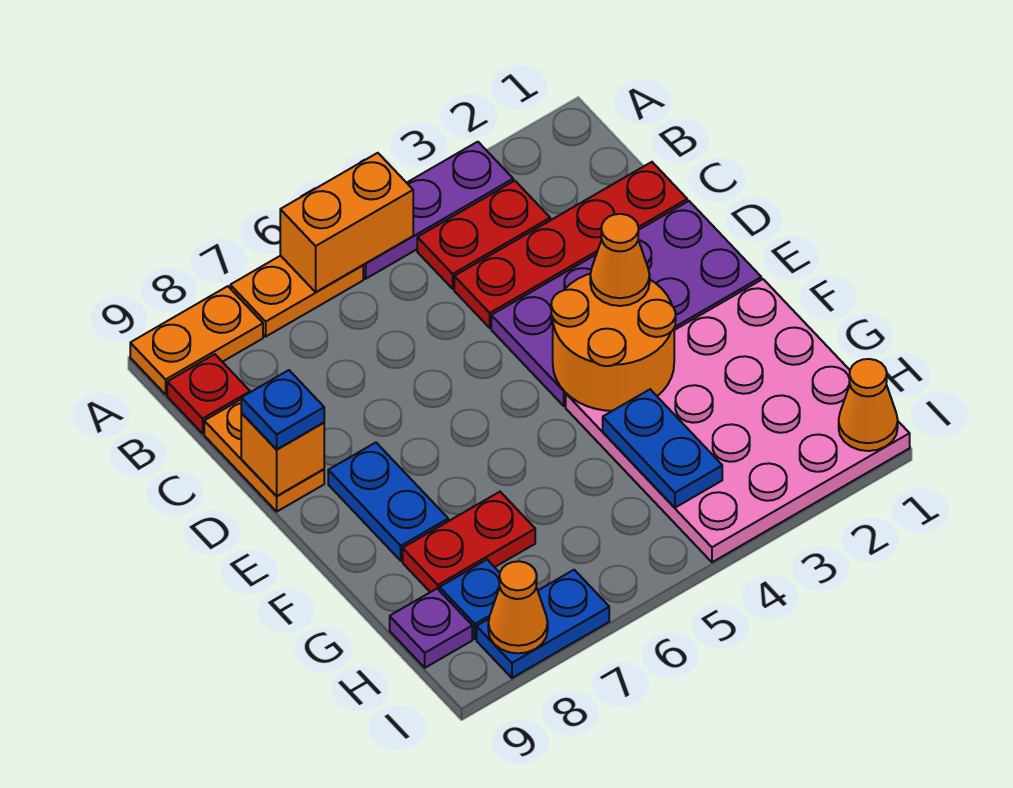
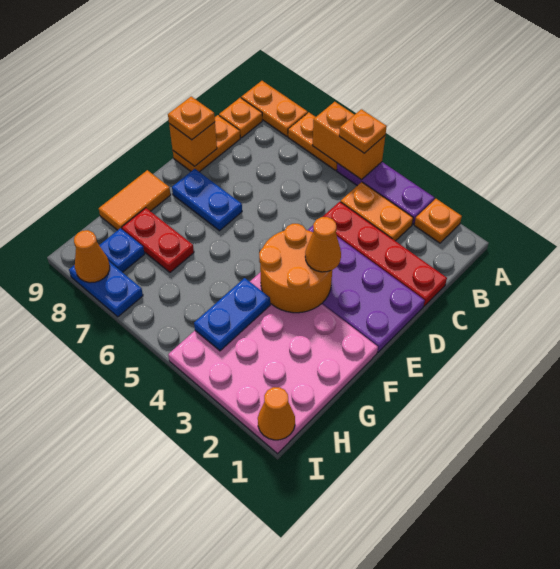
none -> orange 1x1 plate [414,199,462,243]
none -> orange 1x1 plate [339,109,387,153]
red 1x2 plate [417,181,550,289] -> orange 1x2 plate [341,182,413,241]
red 1x1 plate [167,354,250,433] -> orange 1x1 plate [219,98,262,138]
blue 1x1 plate [241,370,324,450] -> orange 1x1 plate [168,97,215,140]
blue 1x2 plate [328,443,448,561] -> blue 1x2 plate turned to [172,169,242,231]
none -> orange 1x2 tile [99,170,171,230]
purple 1x1 plate [390,589,472,668] -> none

